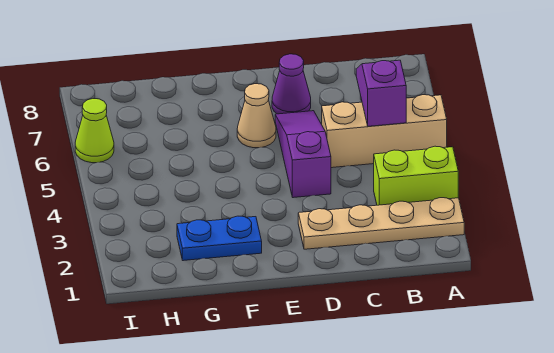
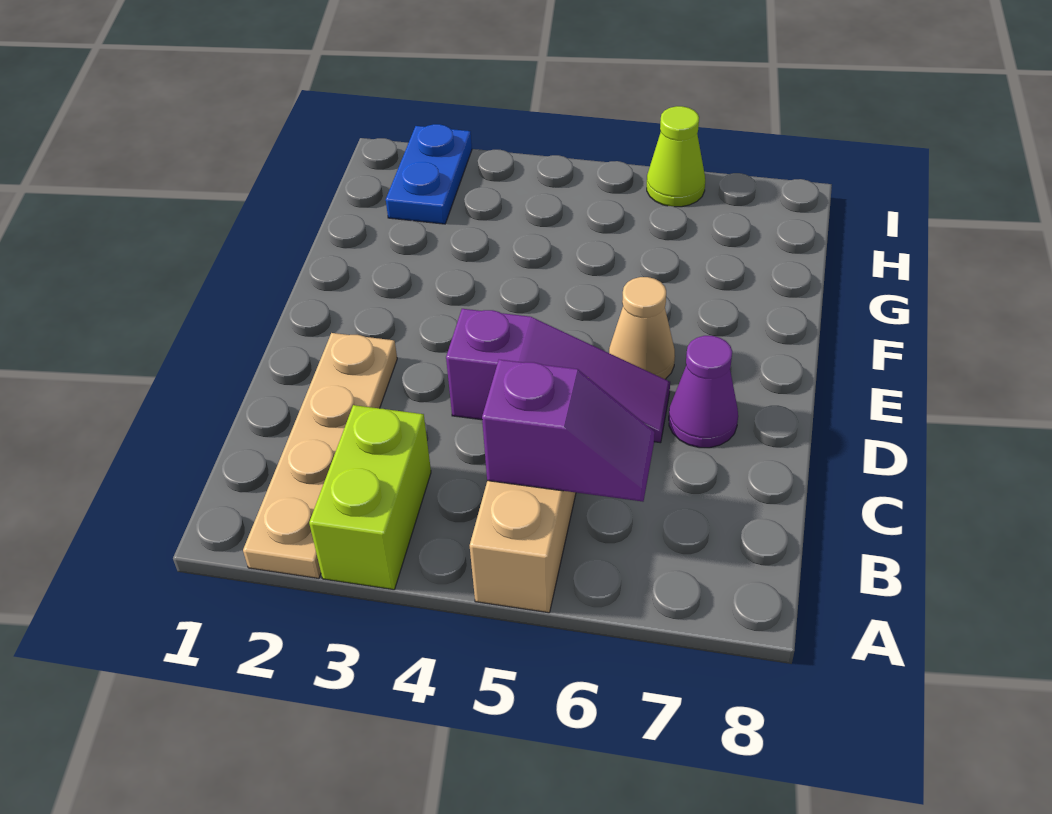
blue 1x2 plate [177,216,262,261] -> blue 1x2 plate moved to [386,124,472,224]

